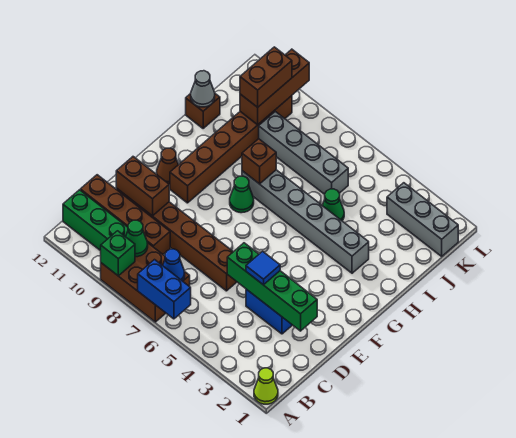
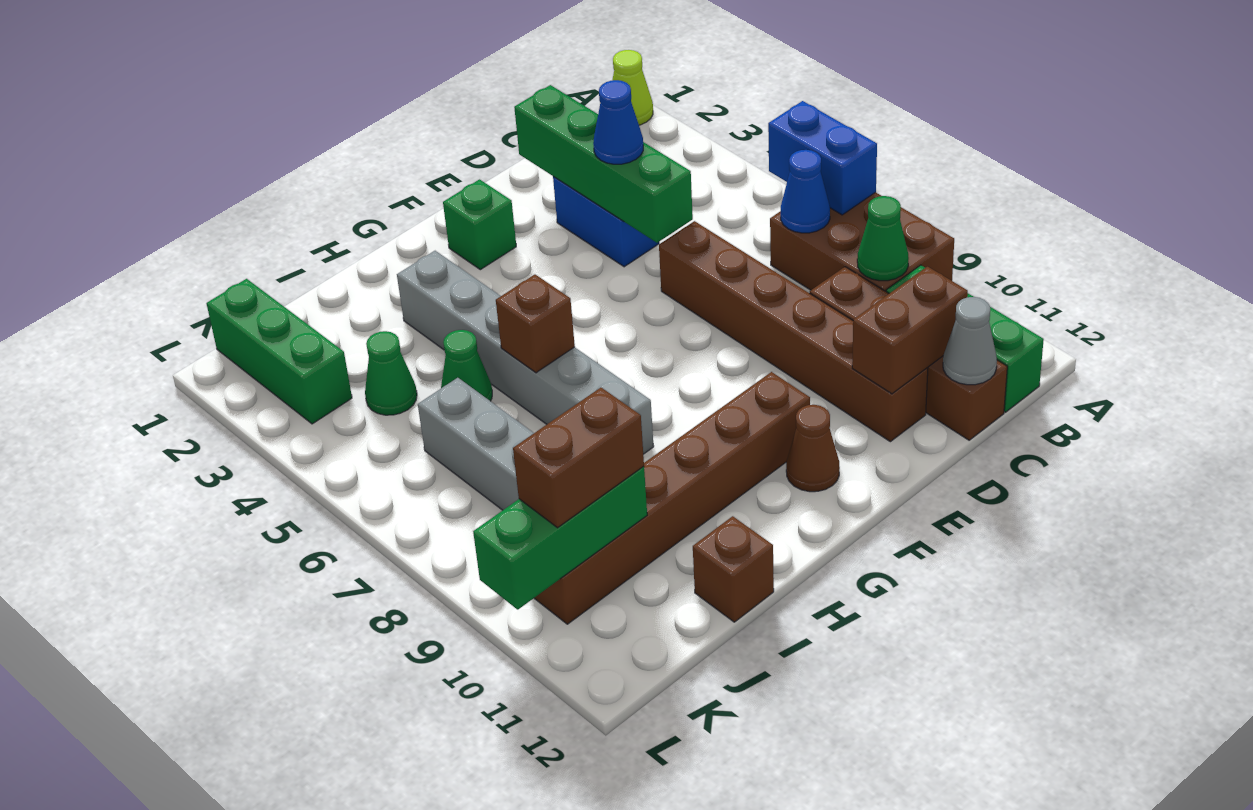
green 1x1 brick [101,231,135,276] -> green 1x1 brick moved to [443,179,516,270]
blue 1x1 tile [246,251,280,285] -> blue 1x1 cone [593,80,643,164]
brown 1x2 brick [116,157,169,216] -> brown 1x2 brick turned to [852,267,968,394]
green 1x1 cone [230,176,254,213] -> green 1x1 cone moved to [365,331,417,415]
brown 1x1 brick [242,139,276,184] -> brown 1x1 brick moved to [496,275,575,373]
grey 1x1 cone [191,71,215,107] -> grey 1x1 cone moved to [943,297,997,385]
brown 1x3 brick [240,49,309,125] -> green 1x3 brick [473,466,647,609]
grey 1x3 brick [387,183,458,256] -> green 1x3 brick [206,279,352,424]

